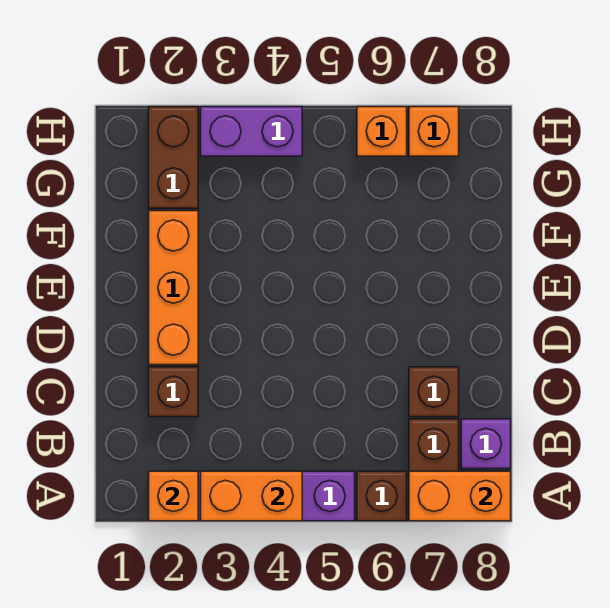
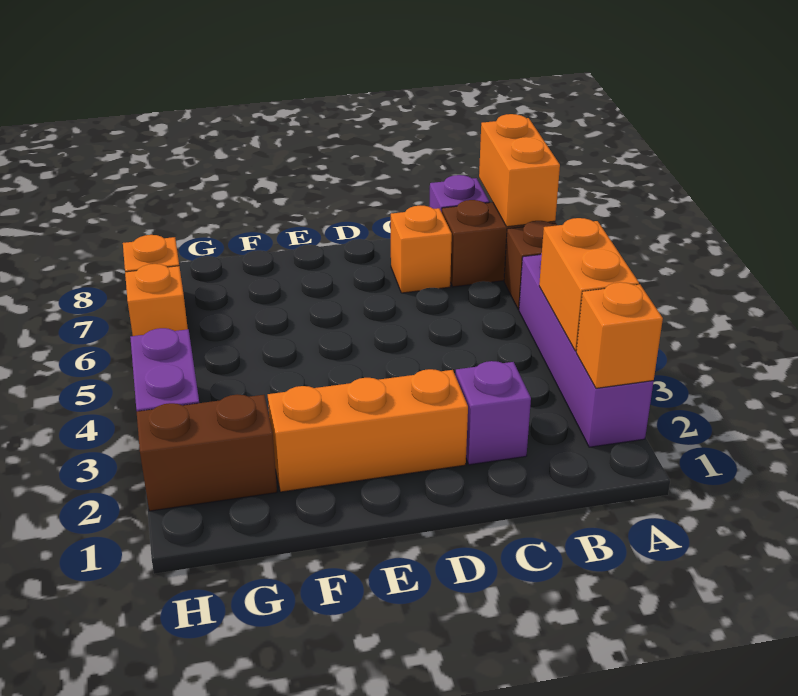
brown 1x1 brick [149,367,198,417] -> purple 1x1 brick [456,361,531,465]
brown 1x1 brick [409,367,459,417] -> orange 1x1 brick [391,206,452,293]

